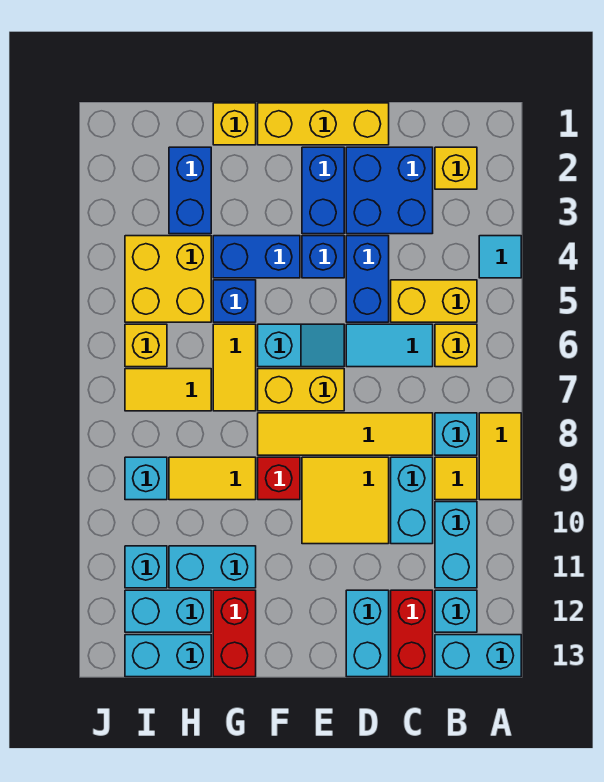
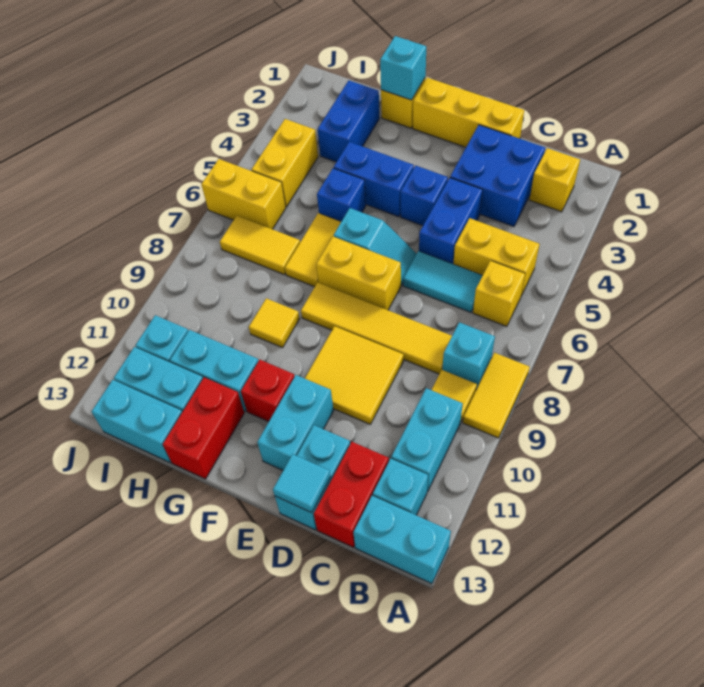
cyan 1x1 tile [479,236,521,278] -> cyan 1x1 tile moved to [273,454,331,513]
cyan 1x2 brick [391,457,433,544] -> cyan 1x2 brick moved to [257,375,334,470]
blue 1x2 brick [302,147,344,234] -> none
red 1x1 brick [258,457,300,500] -> red 1x1 brick moved to [241,360,294,422]
yellow 1x2 tile [169,457,256,500] -> yellow 1x1 tile [249,298,300,348]
yellow 2x2 brick [125,236,211,322] -> yellow 1x2 brick [252,119,318,207]
yellow 1x1 brick [125,324,167,367] -> yellow 1x2 brick [201,159,286,229]
cyan 1x1 brick [125,457,167,500] -> cyan 1x1 brick moved to [380,36,426,100]

